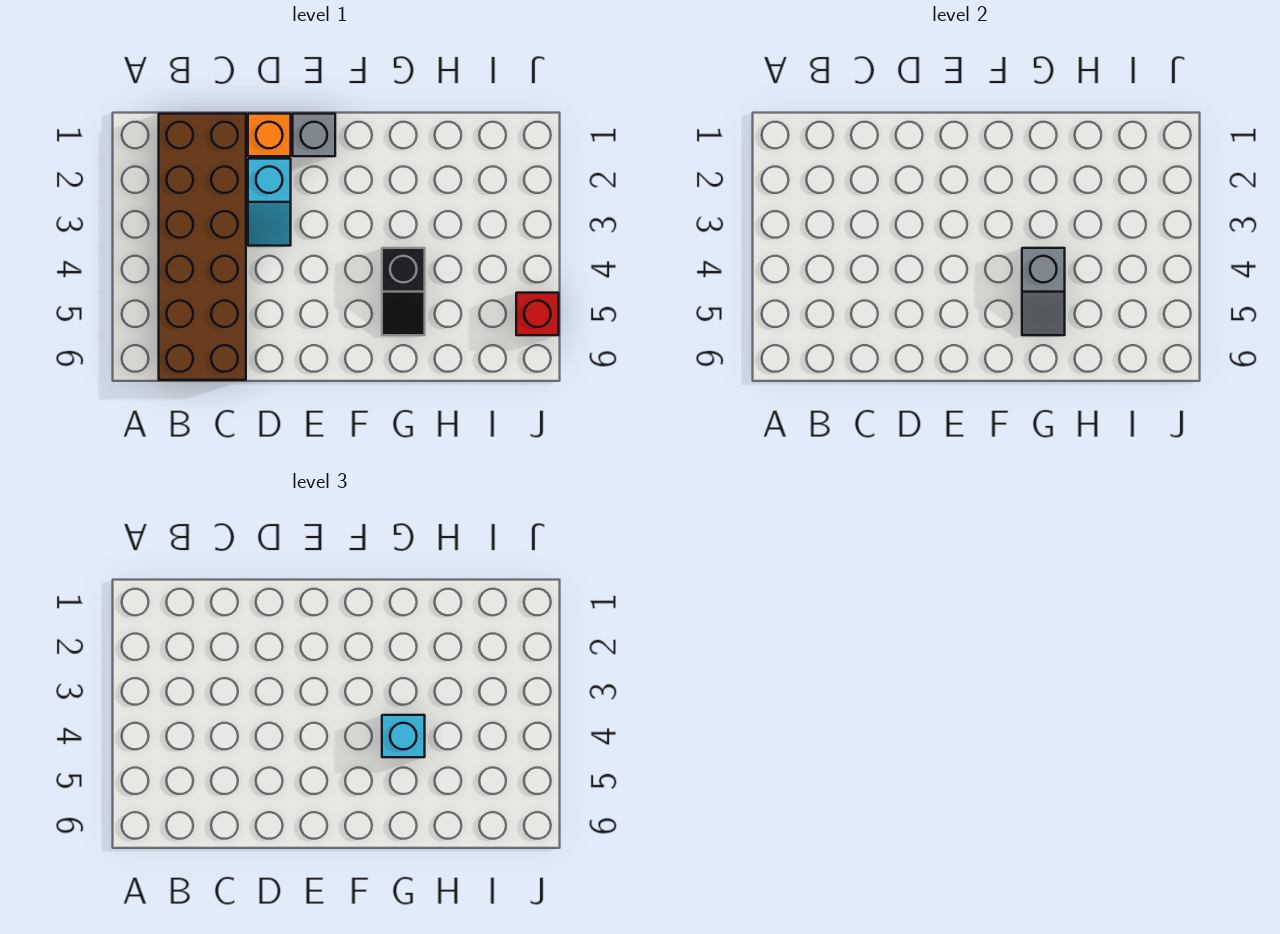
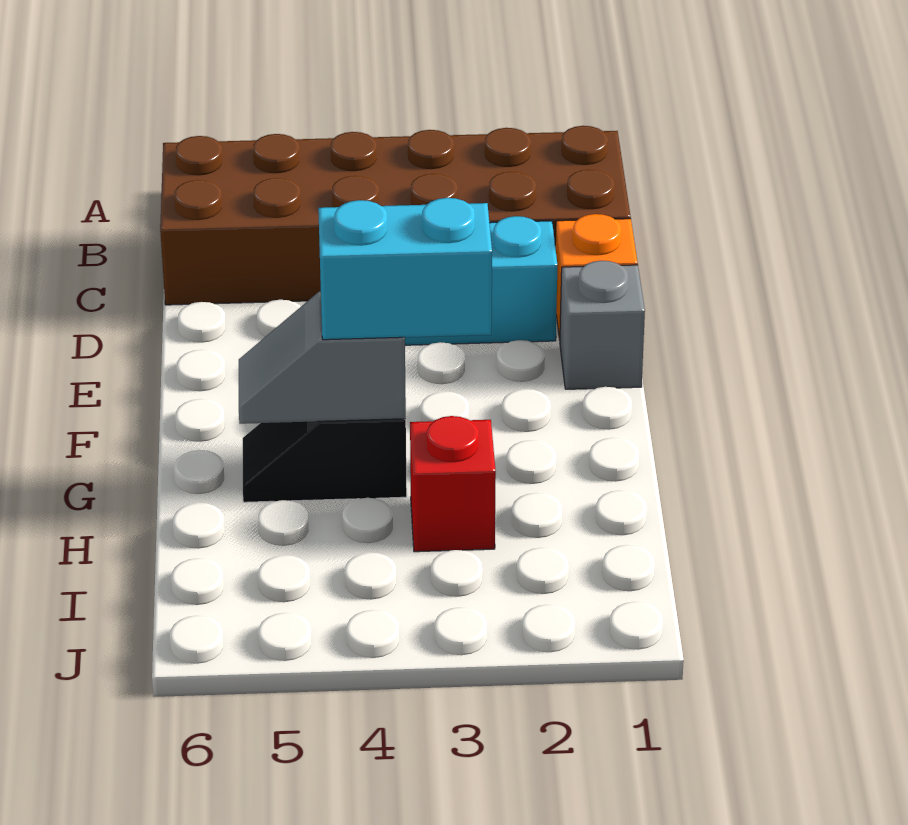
cyan 1x1 brick [382,715,425,757] -> cyan 1x2 brick [318,198,492,340]
red 1x1 brick [516,293,559,335] -> red 1x1 brick moved to [410,416,496,552]

